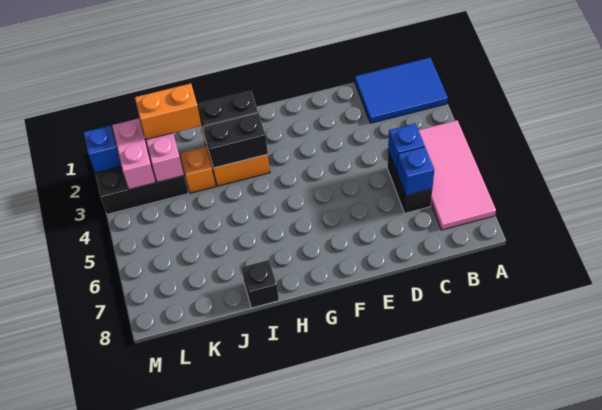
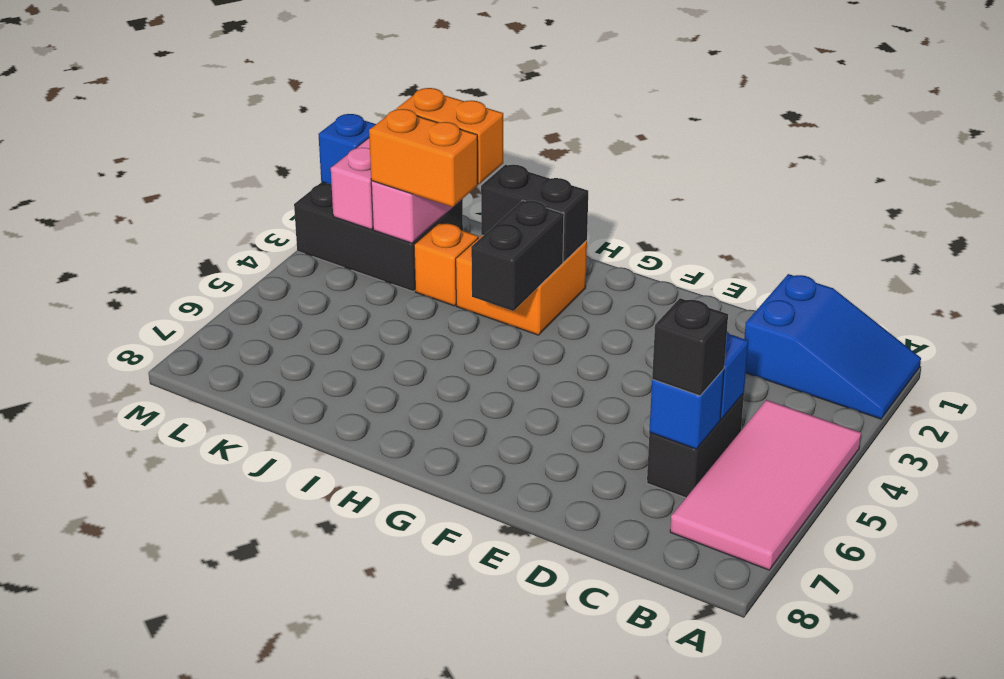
blue 2x3 tile [355,58,448,123] -> blue 2x3 slope [744,274,921,419]
black 1x2 brick [203,113,268,168] -> black 1x2 brick turned to [471,200,564,311]
black 1x1 brick [241,260,279,308] -> black 1x1 brick moved to [652,298,728,396]
none -> orange 1x2 brick [369,109,478,207]

